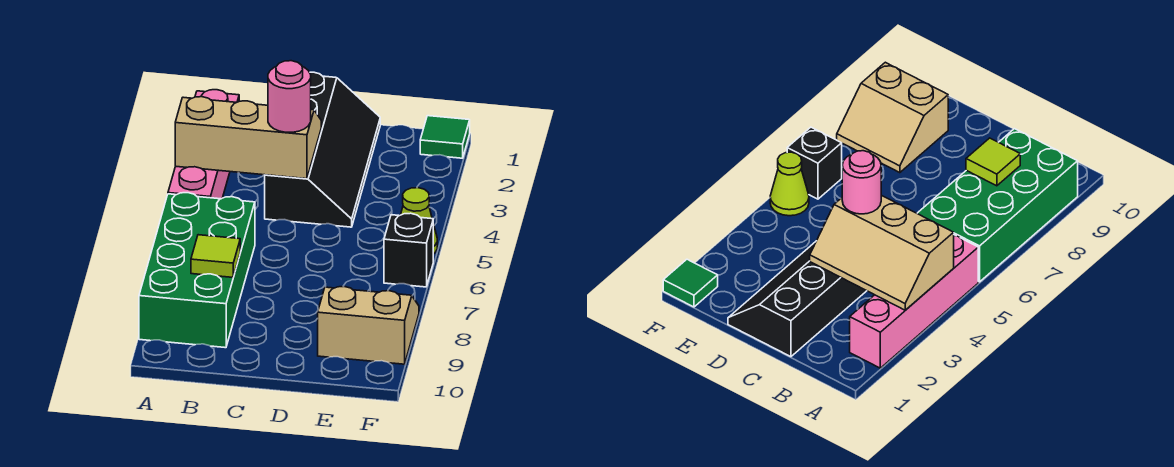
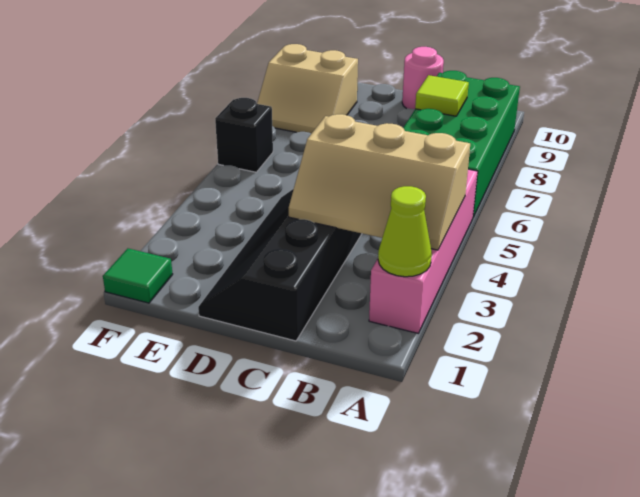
pink 1x1 round brick [268,61,311,132] -> pink 1x1 round brick moved to [402,47,444,109]
lime 1x1 cone [401,188,437,254] -> lime 1x1 cone moved to [378,186,432,277]

